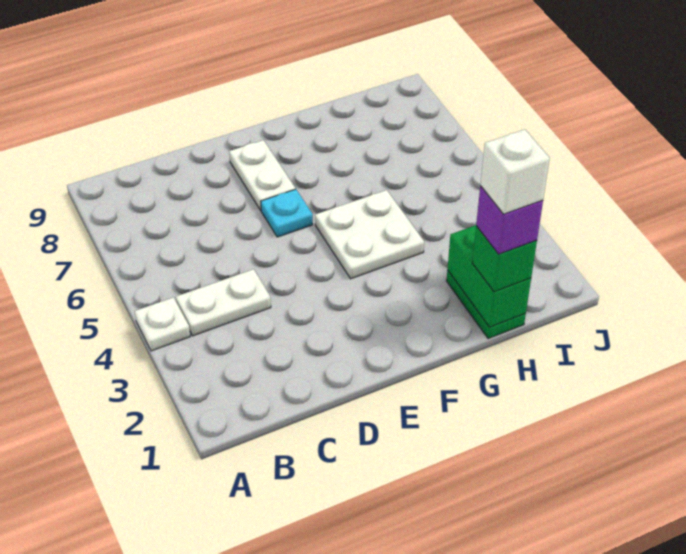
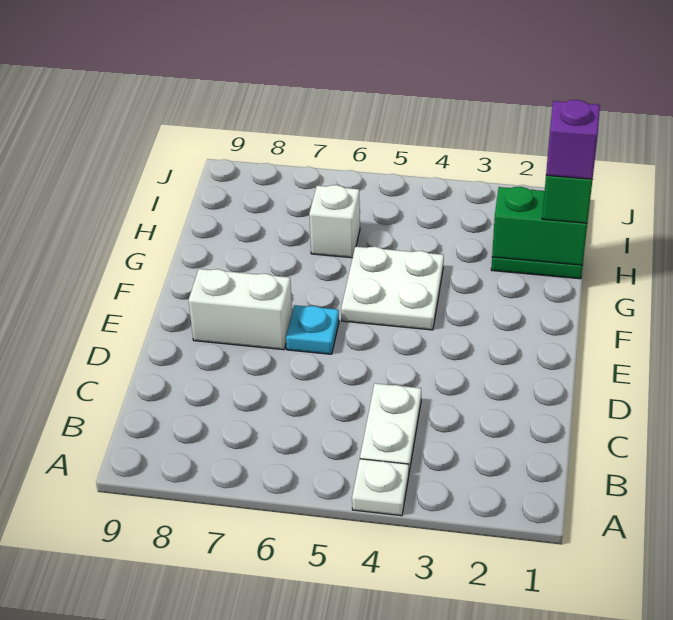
white 1x2 plate [229,140,295,210] -> white 1x2 brick [188,269,292,350]
white 1x1 brick [480,129,550,214] -> white 1x1 brick moved to [309,185,360,258]

